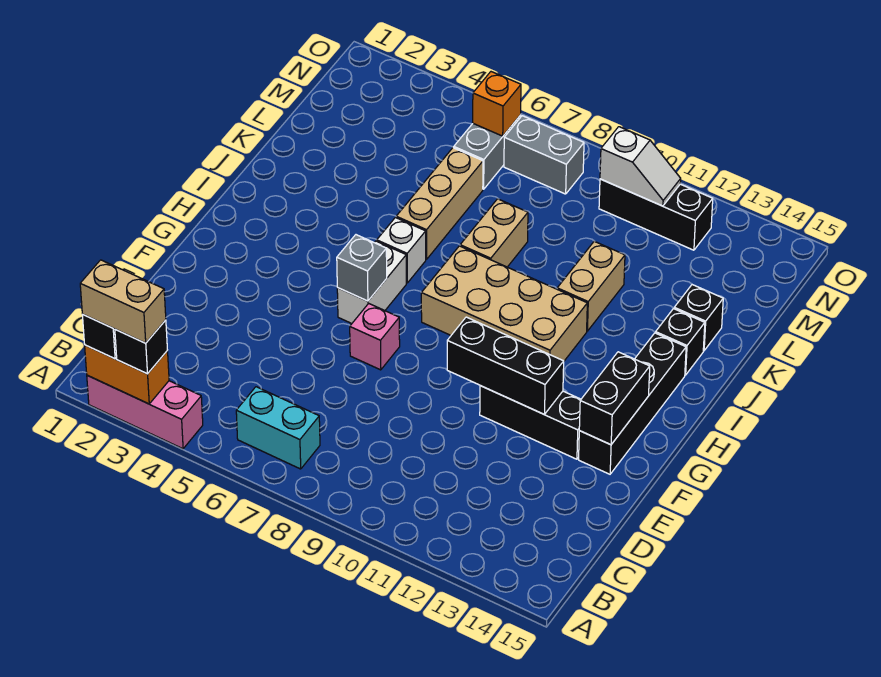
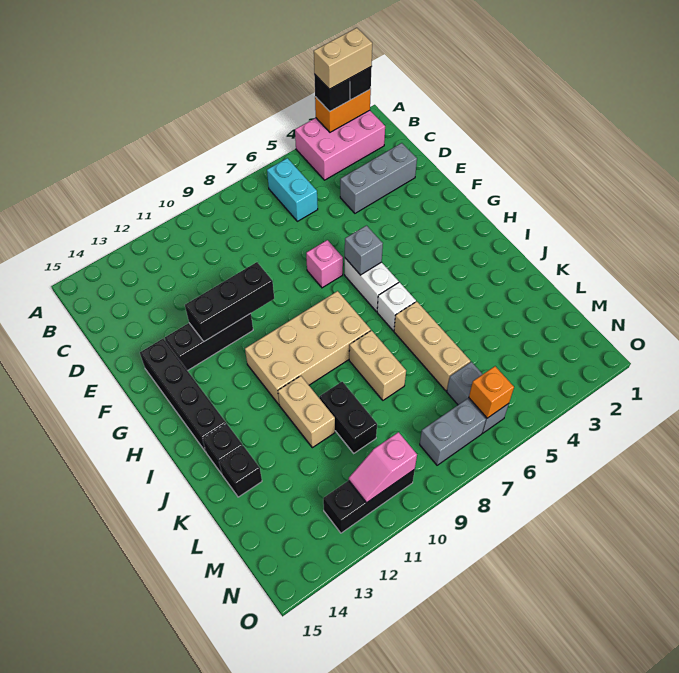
pink 1x3 brick [87,375,203,449] -> pink 2x3 brick [295,110,385,180]
cyan 1x2 brick [236,387,320,469] -> cyan 1x2 brick turned to [267,158,318,221]
none -> grey 1x3 brick [340,143,417,213]
black 1x2 brick [579,352,650,445] -> black 1x2 brick moved to [319,382,377,453]
white 1x2 slope [600,127,681,206] -> pink 1x2 slope [349,432,417,503]

